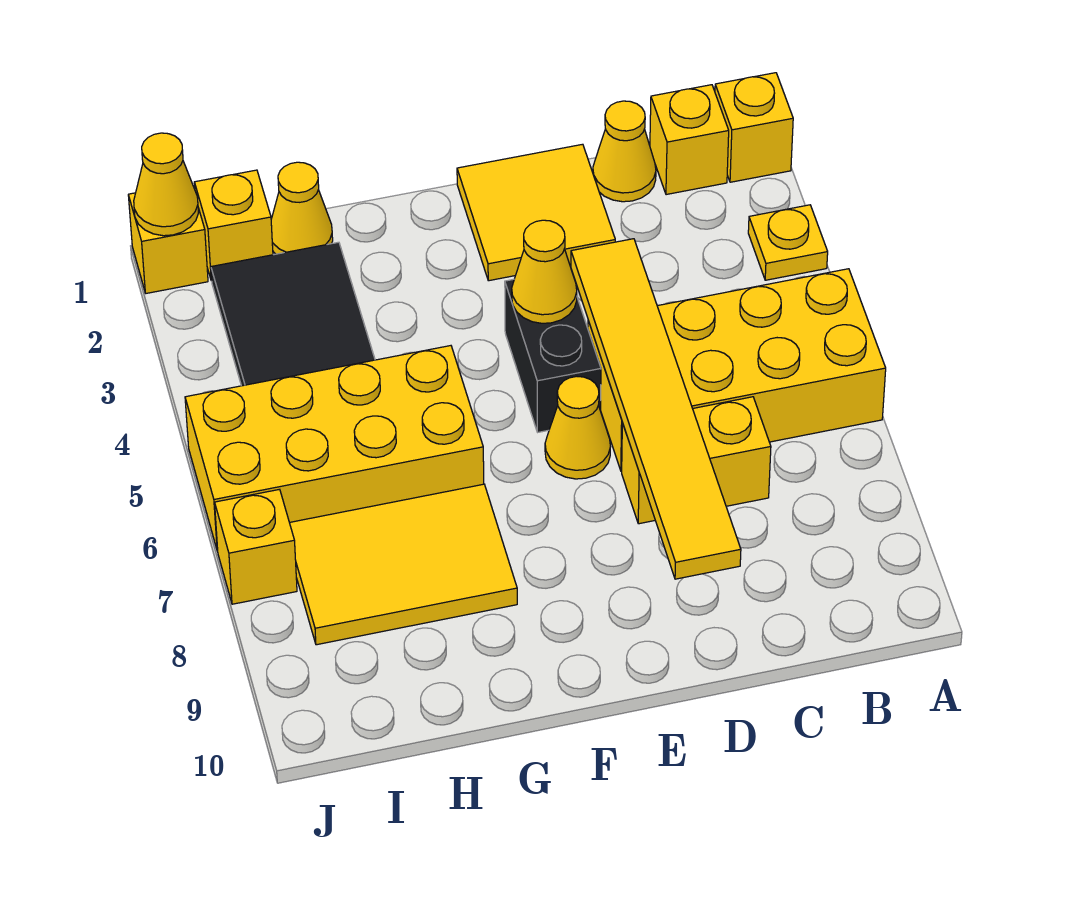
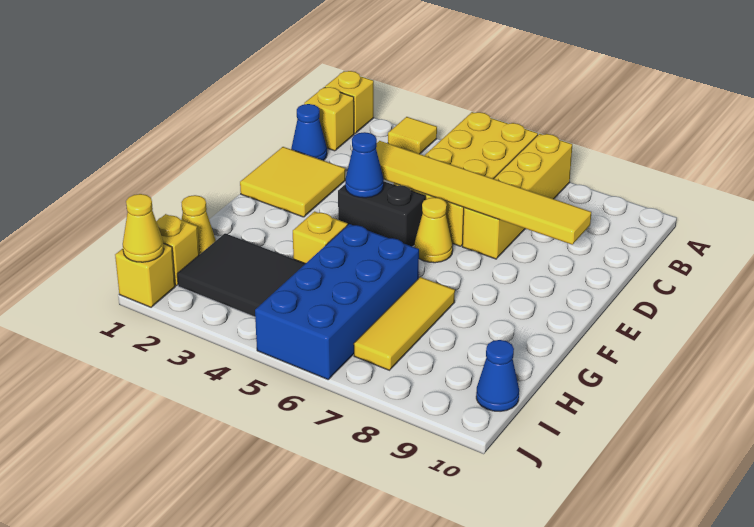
yellow 1x1 plate [748,205,828,280] -> yellow 1x1 tile [388,117,437,154]
yellow 1x1 cone [593,101,656,202] -> blue 1x1 cone [291,104,327,161]
yellow 1x2 brick [622,397,771,524] -> yellow 1x4 brick [462,134,572,259]
yellow 1x1 cone [512,220,577,323] -> blue 1x1 cone [345,132,384,198]
yellow 2x4 brick [185,346,484,551] -> blue 2x4 brick [255,224,419,379]
yellow 2x3 tile [289,484,517,645] -> yellow 1x3 tile [354,277,455,370]
none -> blue 1x1 cone [476,340,519,411]
yellow 1x1 brick [215,489,297,604] -> yellow 1x1 brick moved to [293,211,348,264]

